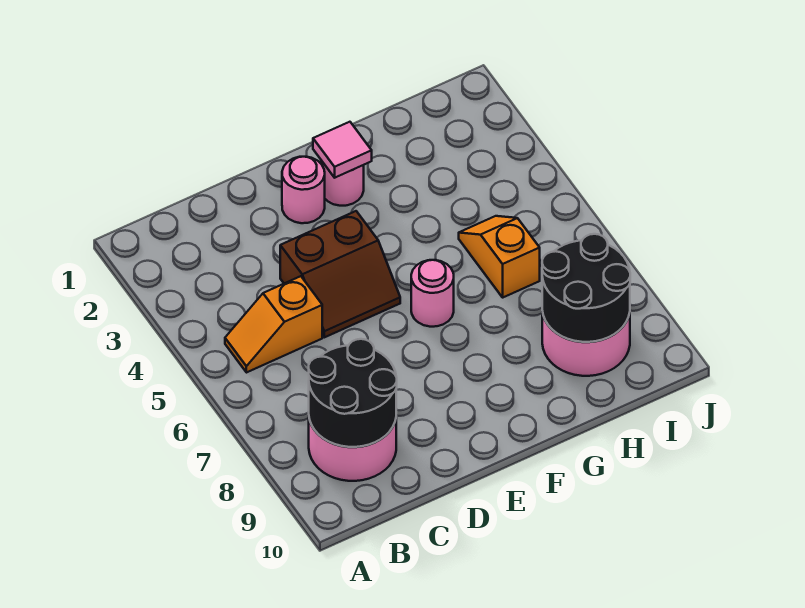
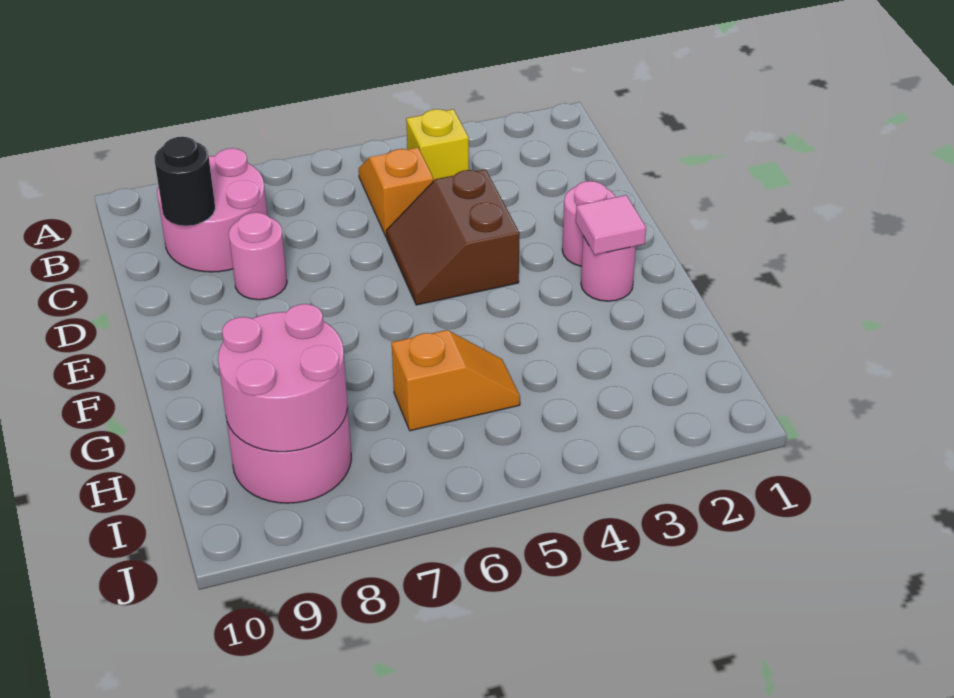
none -> yellow 1x1 brick [406,109,469,181]
black 2x2 round brick [309,339,397,447] -> black 1x1 round brick [155,137,215,226]
pink 1x1 round brick [411,260,454,327] -> pink 1x1 round brick moved to [229,212,287,300]
black 2x2 round brick [542,234,630,342] -> pink 2x2 round brick [218,304,348,452]

